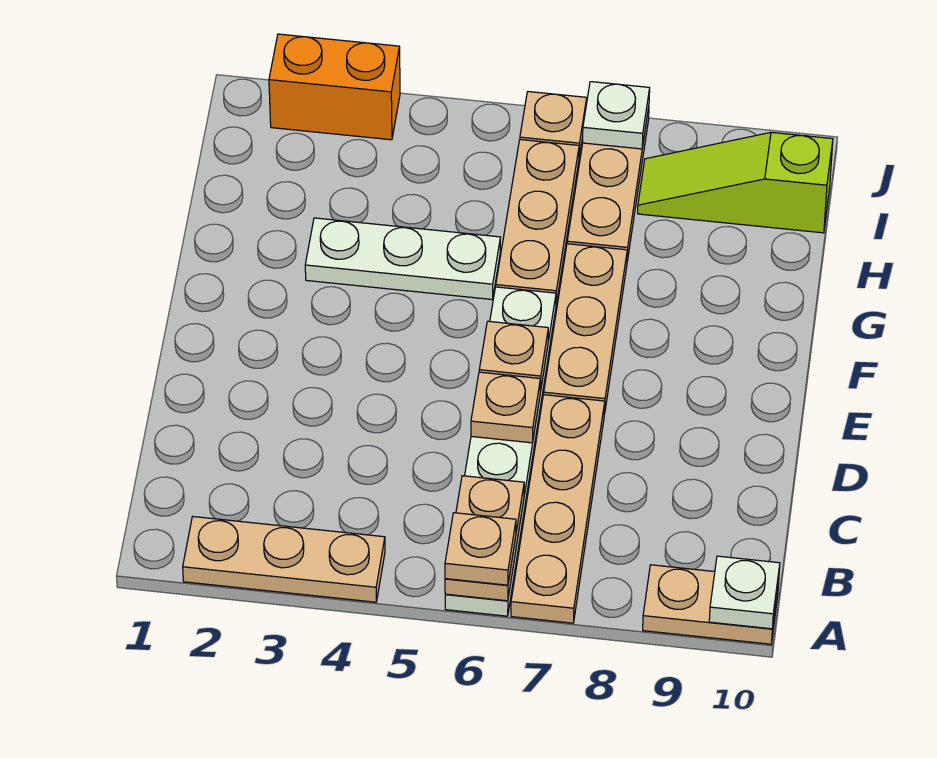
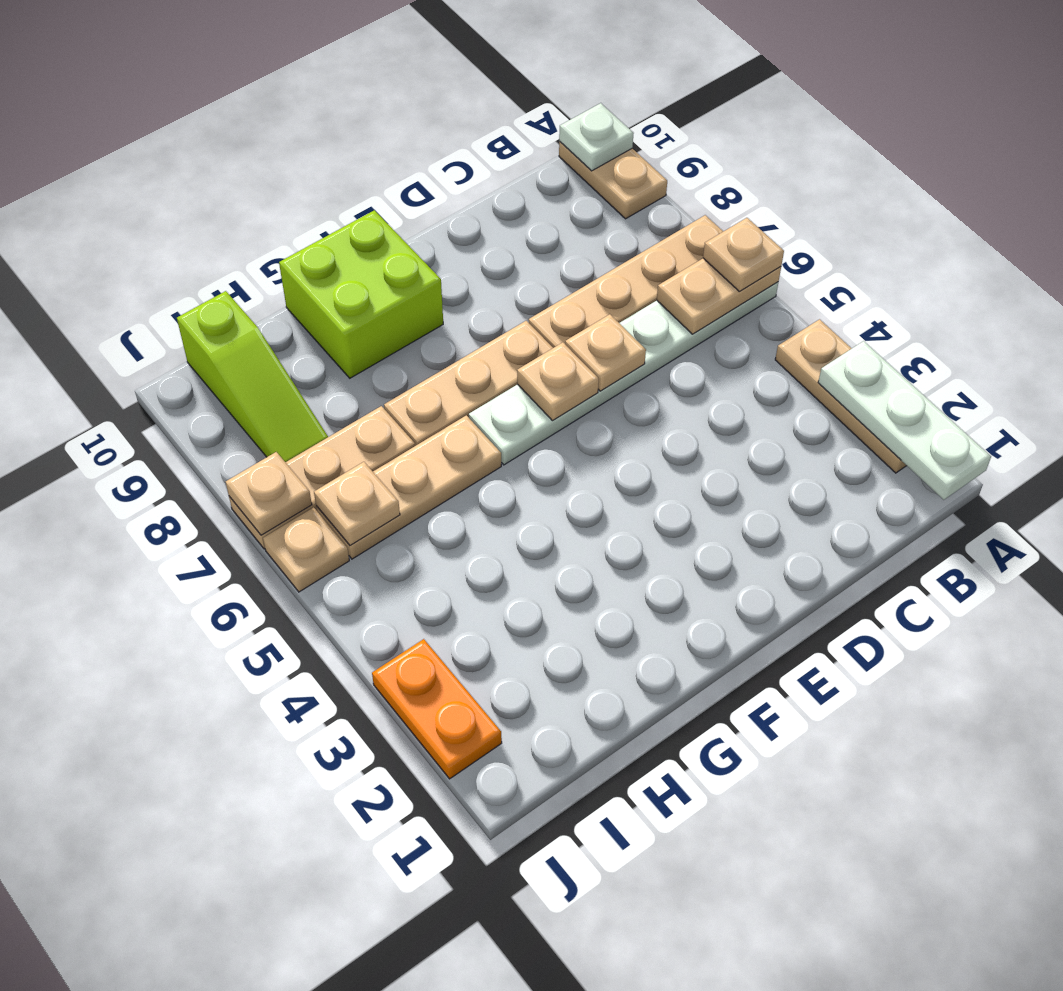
none -> lime 2x2 brick [279,210,443,378]
white 1x3 plate [305,218,501,299] -> white 1x3 plate moved to [818,341,991,500]
none -> tan 1x1 plate [314,462,400,545]
orange 1x2 brick [269,34,400,140] -> orange 1x2 plate [372,639,502,779]
white 1x1 plate [583,82,650,149] -> tan 1x1 plate [226,452,312,535]

